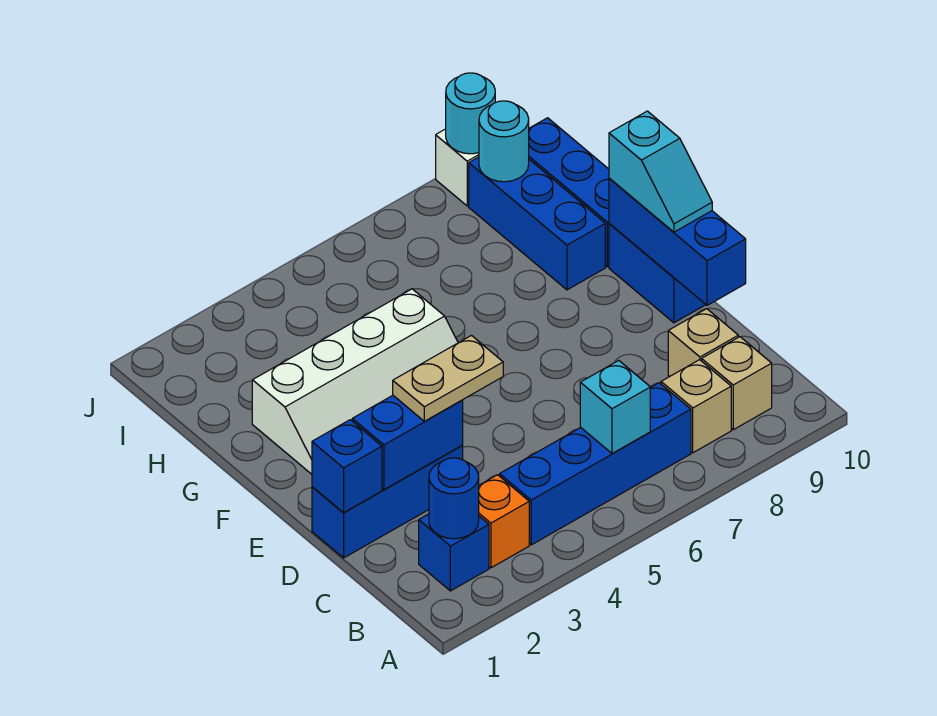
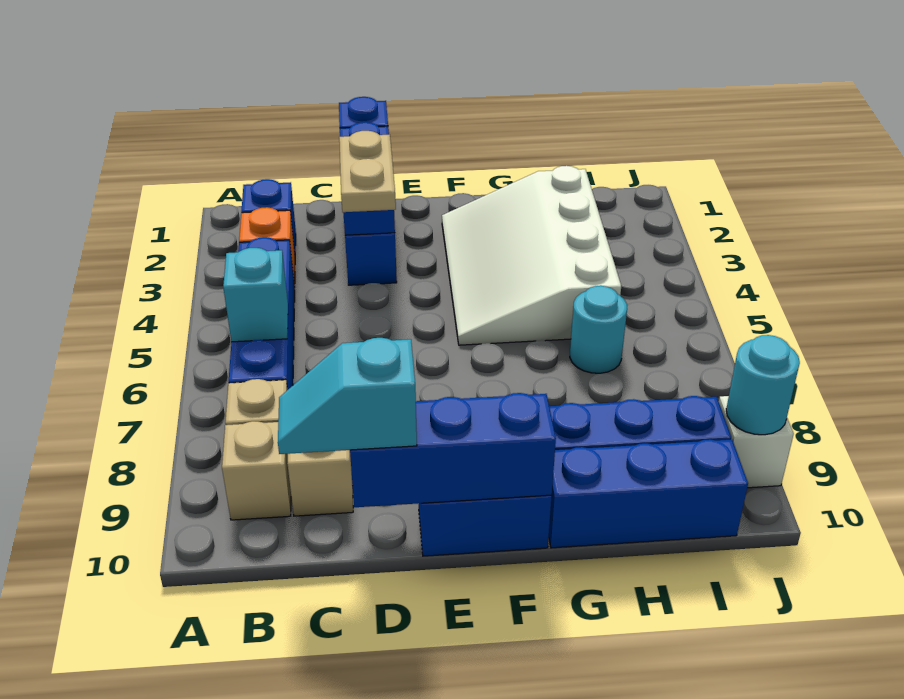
blue 1x1 round brick [429,458,479,539] -> none
cyan 1x2 slope [609,111,712,232] -> cyan 1x2 slope moved to [278,338,417,454]
white 2x4 slope [252,289,458,474] -> white 3x4 slope [442,166,621,345]
cyan 1x1 round brick [479,101,529,182] -> cyan 1x1 round brick moved to [570,286,627,373]

